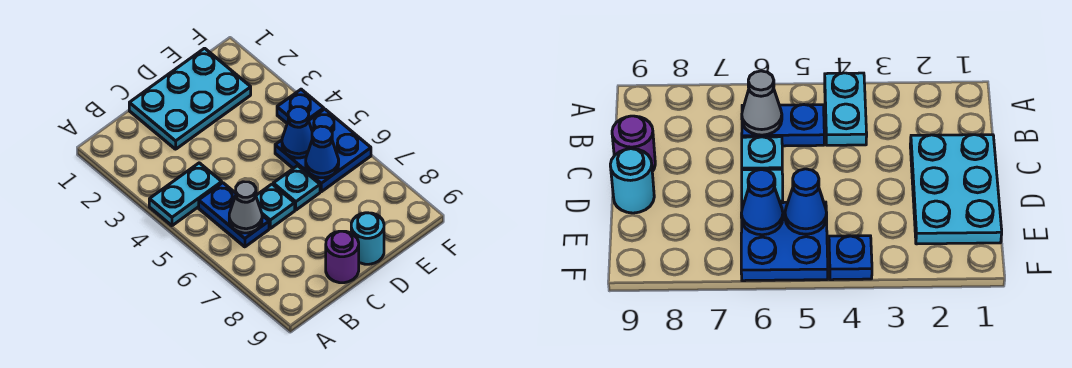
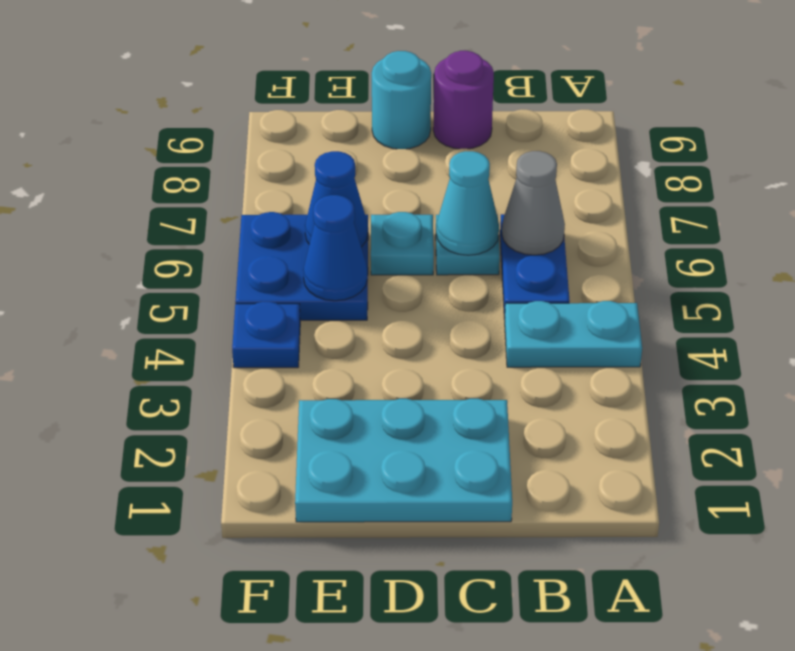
none -> cyan 1x1 cone [436,151,499,255]

